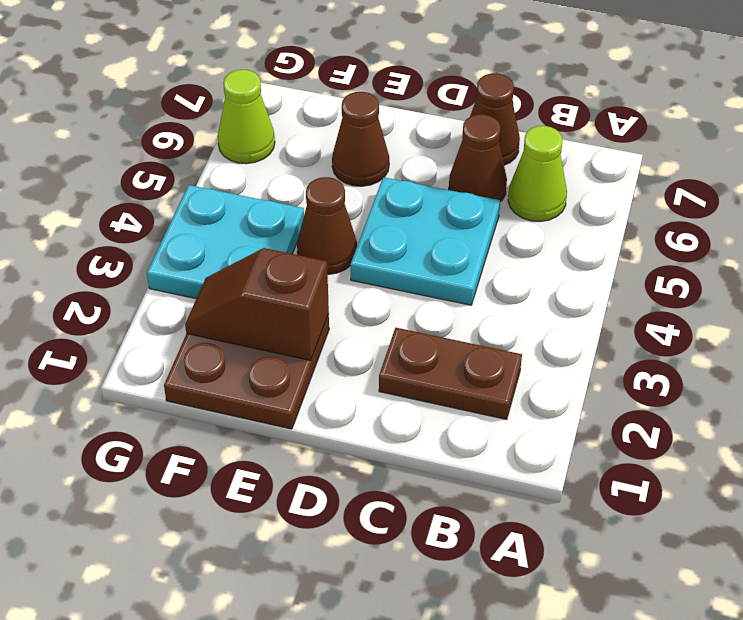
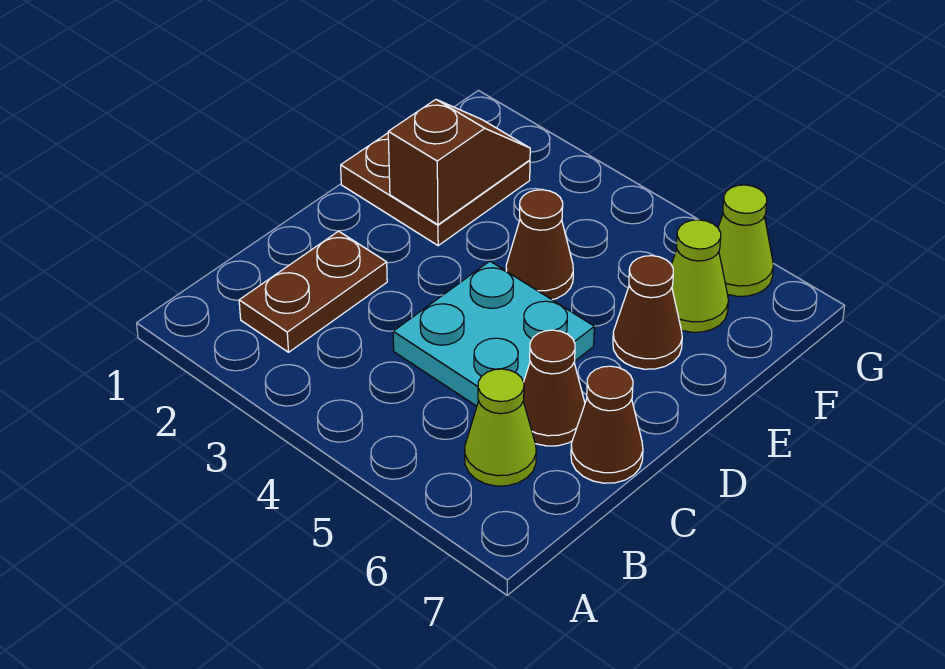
cyan 2x2 plate [147,185,304,299] -> none
none -> lime 1x1 cone [671,220,728,332]

